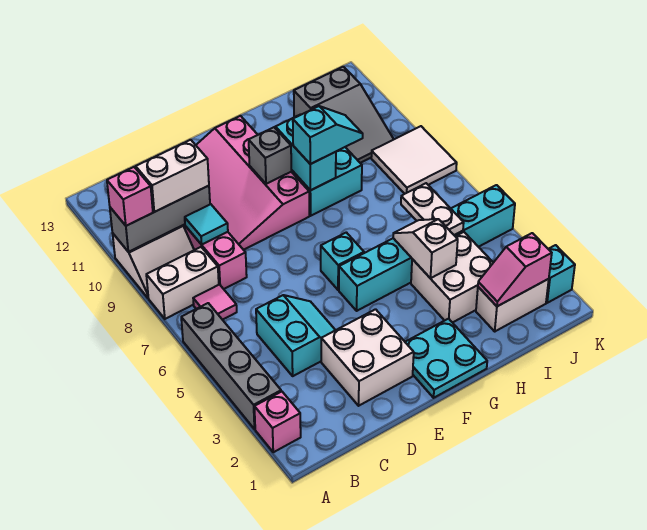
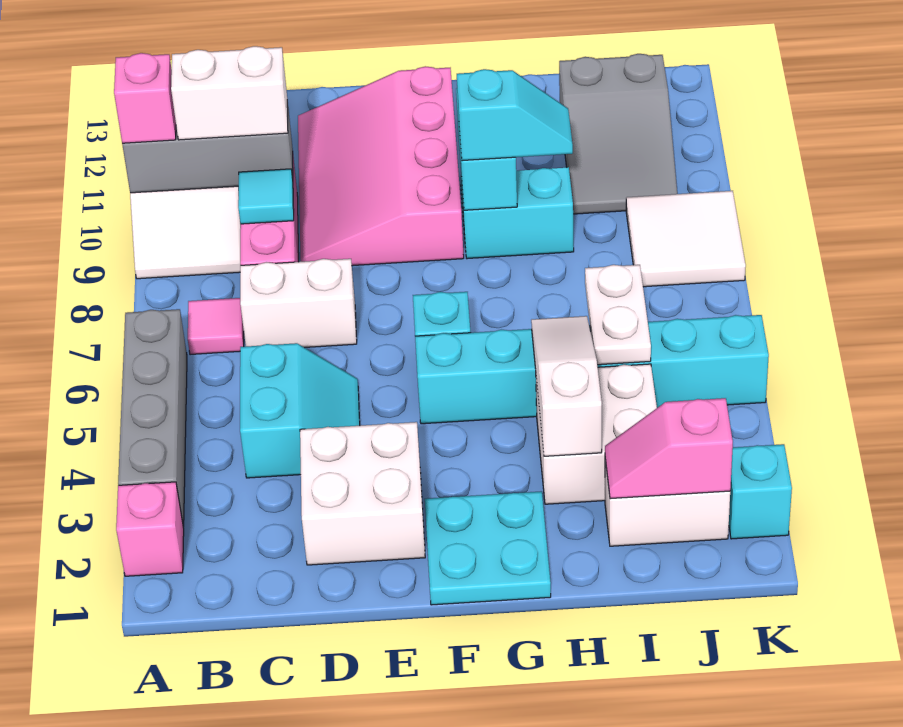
white 1x2 brick [146,247,219,319] -> white 1x2 brick moved to [240,259,357,348]
grey 1x1 brick [249,127,291,184] -> none
white 1x2 slope [393,219,458,278] -> white 1x3 slope [531,316,602,456]

